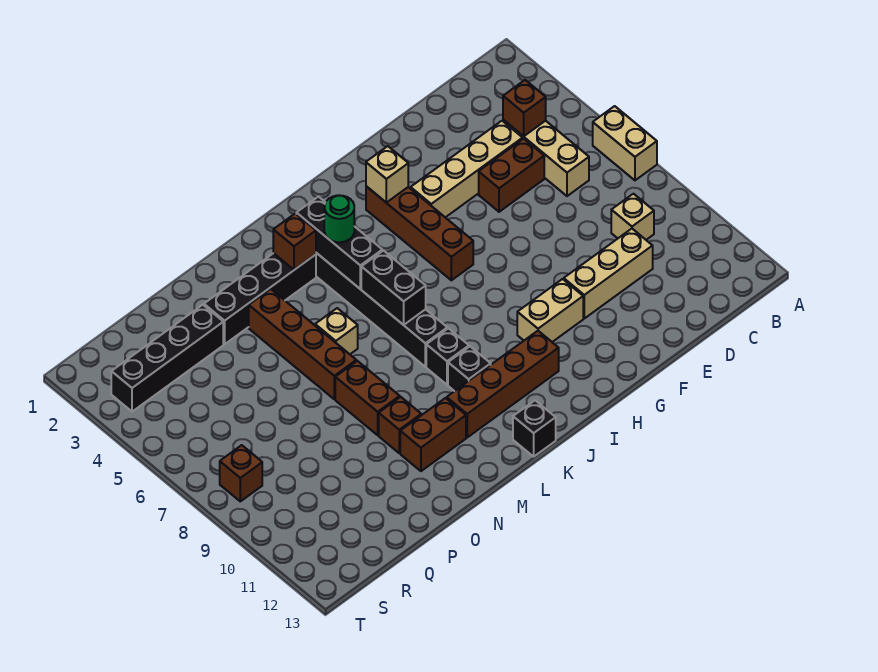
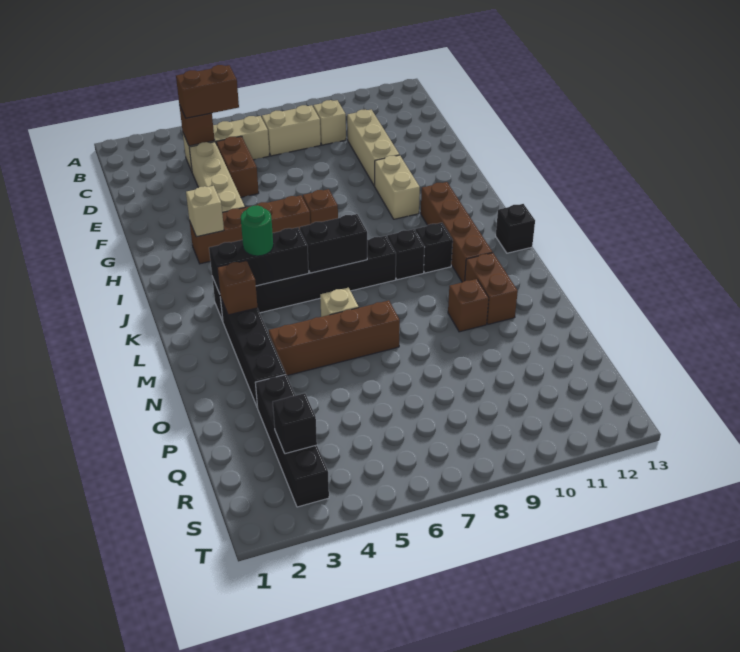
tan 1x2 brick [593,106,657,180] -> tan 1x2 brick moved to [262,105,321,156]
brown 1x2 brick [335,361,400,435] -> brown 1x2 brick moved to [176,65,239,118]
none -> black 1x1 brick [273,393,317,454]
brown 1x1 brick [220,445,262,501] -> brown 1x1 brick moved to [303,189,338,224]

